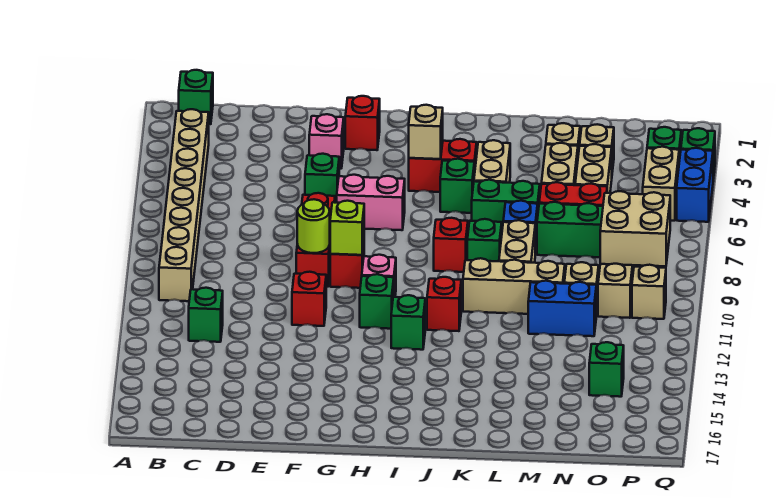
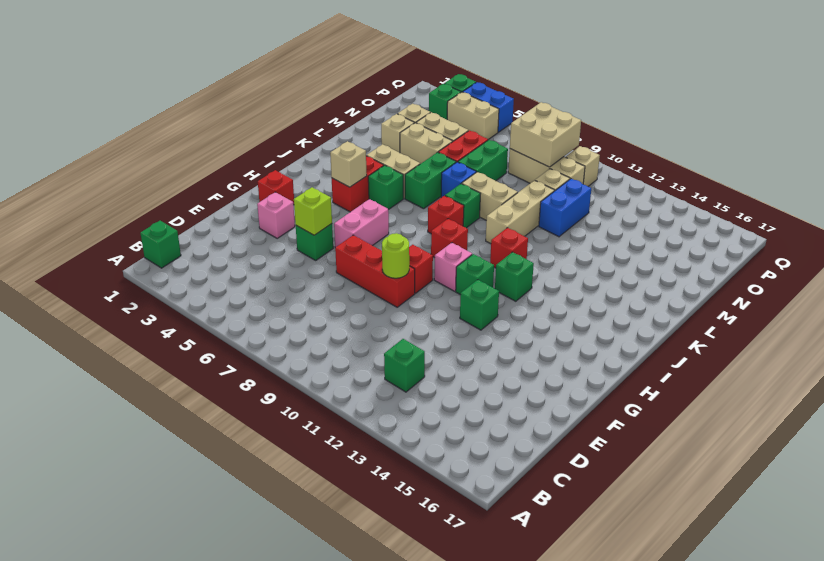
tan 1x8 brick [159,109,209,301] -> none
red 1x1 brick [292,272,326,326] -> red 1x1 brick moved to [431,219,468,258]
lime 1x1 brick [330,201,364,255] -> lime 1x1 brick moved to [294,187,332,235]
green 1x1 brick [589,342,624,397] -> green 1x1 brick moved to [460,280,499,330]

